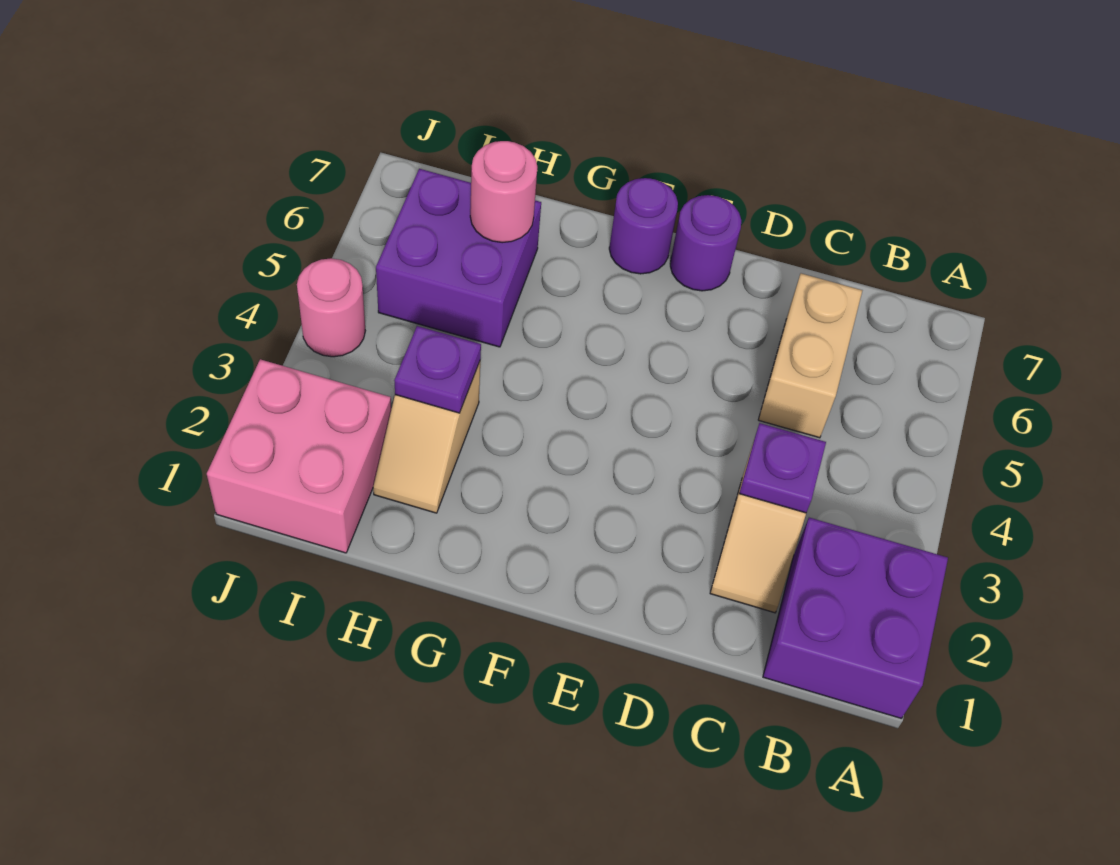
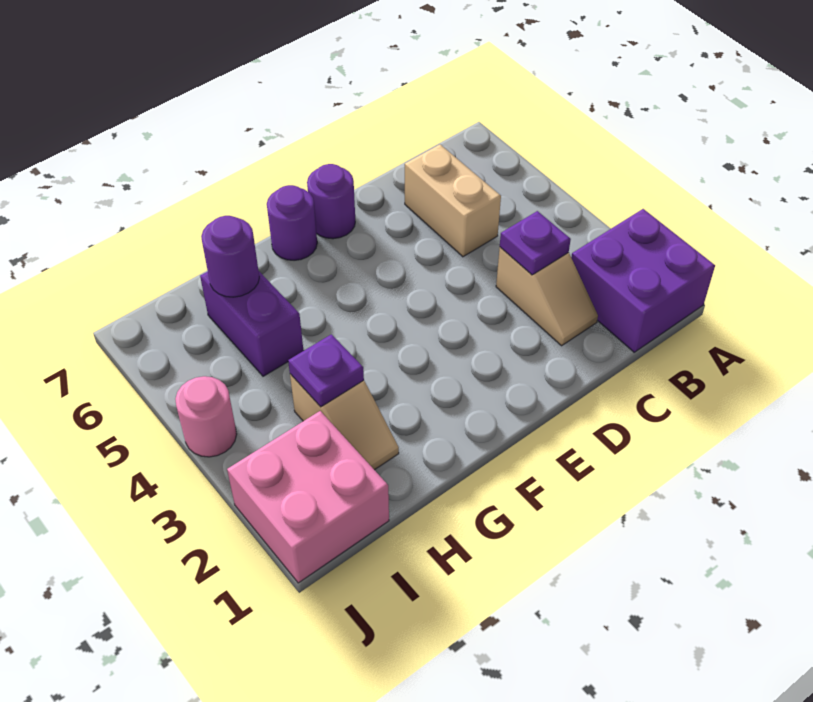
purple 2x2 brick [376,169,541,347] -> purple 1x2 brick [200,272,303,376]
pink 1x1 round brick [470,141,537,243] -> purple 1x1 round brick [201,216,259,297]

